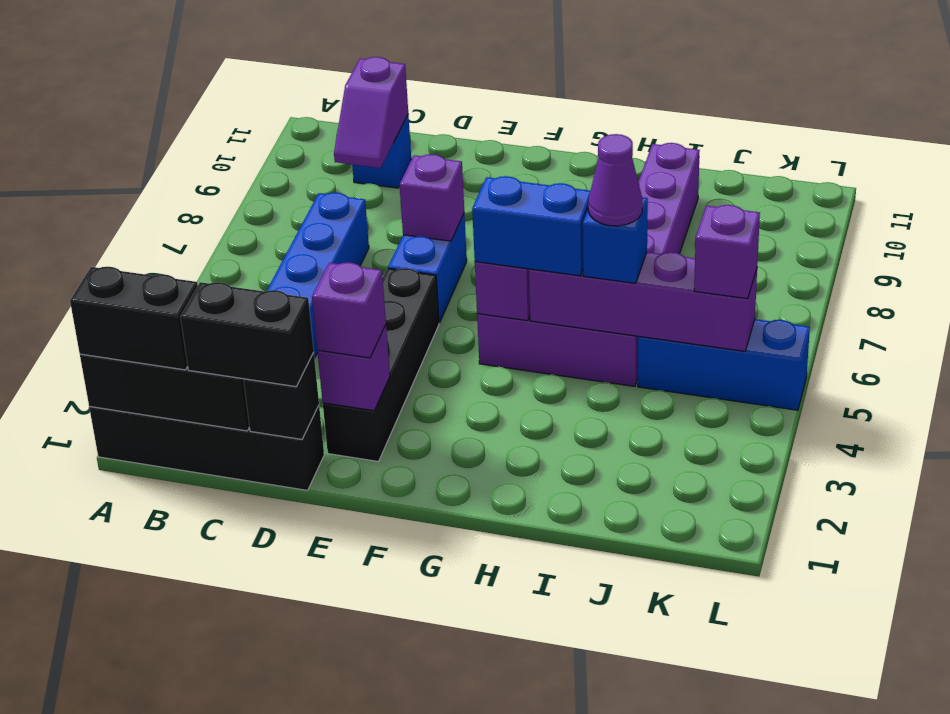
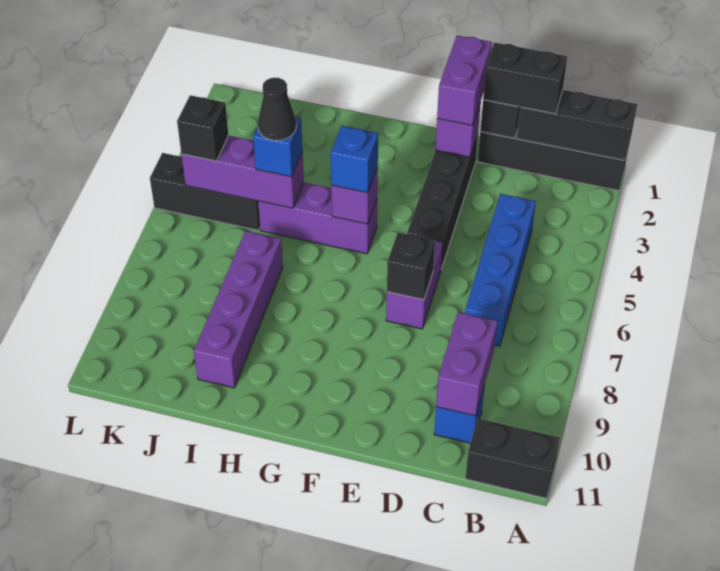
black 1x2 brick [70,267,198,370] -> black 1x2 brick moved to [465,419,560,498]
purple 1x2 slope [334,57,408,168] -> purple 1x2 brick [436,312,497,416]
purple 1x1 brick [312,262,386,358] -> purple 1x2 brick [437,35,492,125]
blue 1x2 brick [388,214,467,323] -> purple 1x2 brick [386,240,443,329]
purple 1x1 brick [400,154,464,241] -> black 1x1 brick [387,232,435,300]
blue 1x2 brick [472,176,590,276] -> blue 1x1 brick [331,126,378,193]
purple 1x4 brick [529,252,757,351] -> purple 1x3 brick [181,136,304,208]
purple 1x1 cone [588,134,643,226] -> black 1x1 cone [258,78,296,141]
blue 1x3 brick [638,319,810,410] -> black 1x3 brick [150,153,260,230]
purple 1x1 brick [694,205,760,299] -> black 1x1 brick [177,95,229,161]

